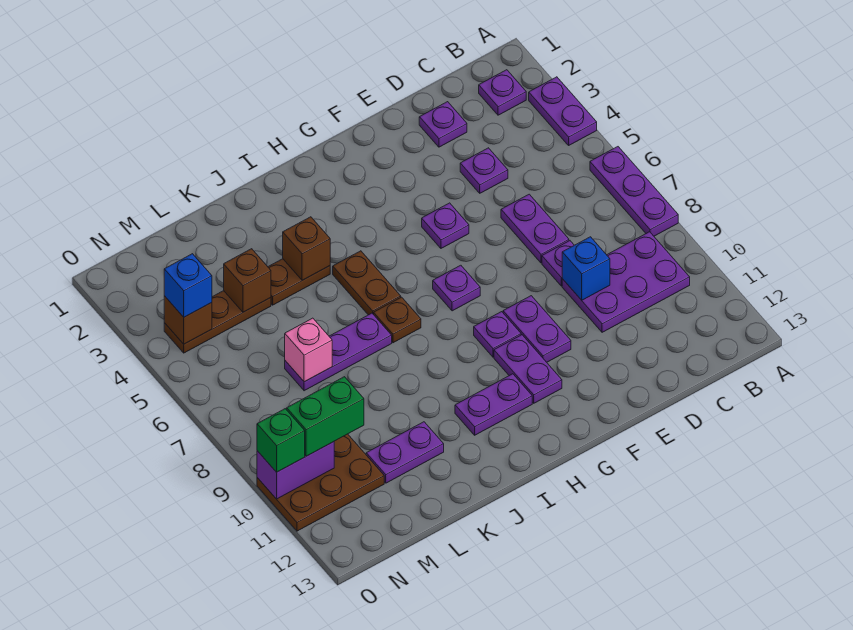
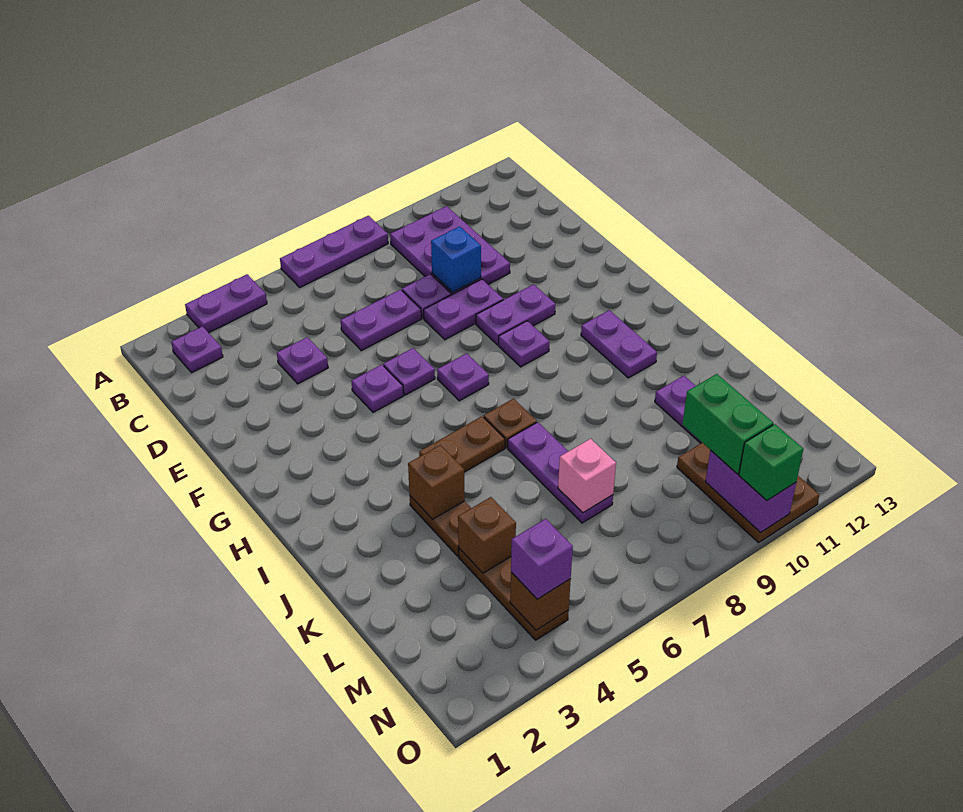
purple 1x1 plate [419,102,467,147] -> purple 1x1 plate moved to [383,348,435,395]
purple 1x2 plate [494,335,562,403] -> purple 1x2 plate moved to [424,279,503,340]
blue 1x1 brick [164,254,212,317] -> purple 1x1 brick [511,519,573,599]

